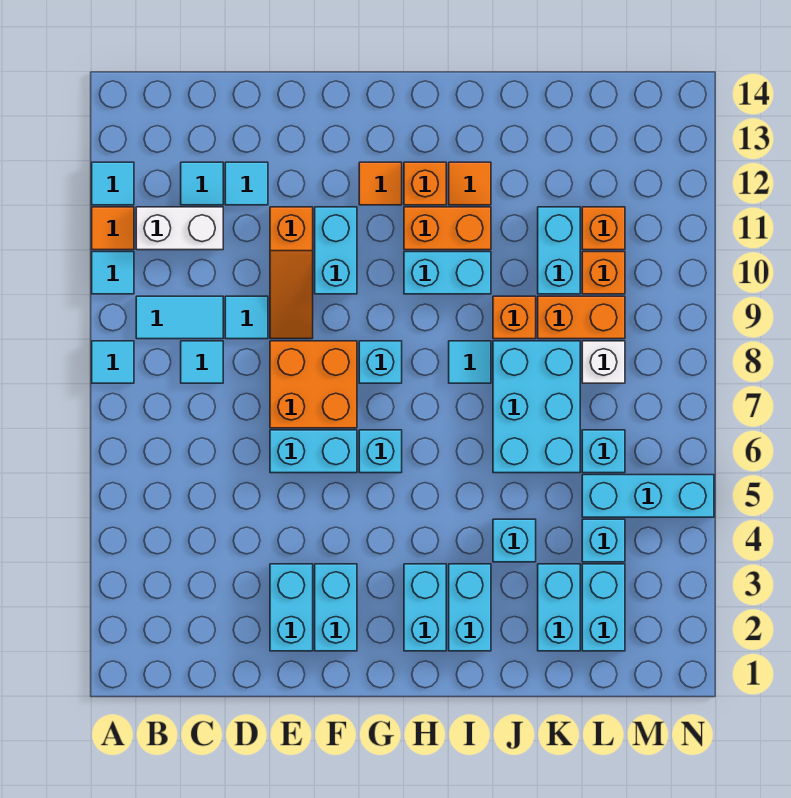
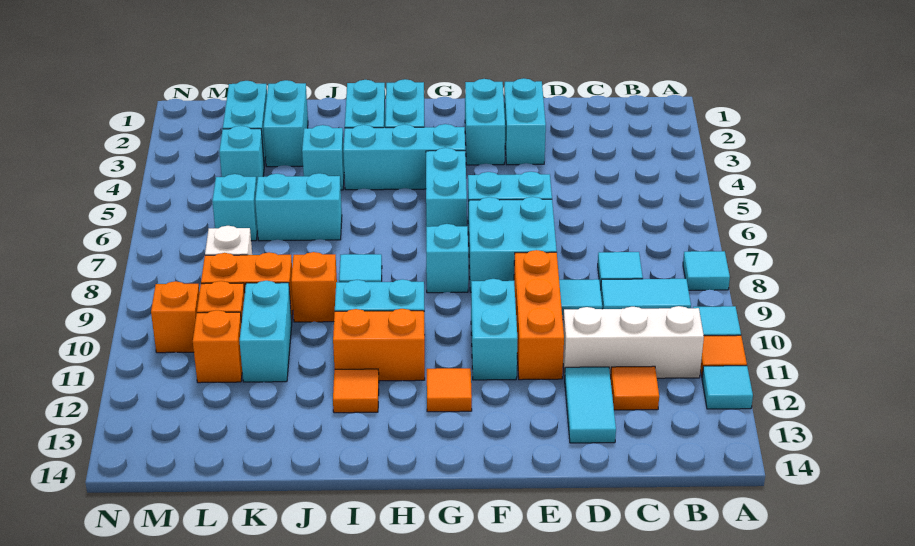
white 1x2 brick [136,207,223,250] -> white 1x3 brick [563,306,704,378]
cyan 1x1 tile [181,162,223,205] -> orange 1x1 tile [610,366,659,410]
cyan 1x1 tile [225,162,268,205] -> cyan 1x2 tile [564,367,616,443]
orange 2x2 brick [270,341,357,428] -> cyan 2x2 brick [469,197,557,292]
orange 1x3 slope [270,207,313,339] -> orange 1x3 brick [514,250,564,380]
cyan 1x1 brick [359,430,402,473] -> cyan 1x2 brick [426,148,467,227]
orange 1x1 brick [404,162,446,205] -> orange 1x1 brick moved to [151,281,200,353]
cyan 2x3 brick [493,341,580,473] -> cyan 1x2 brick [255,173,342,241]
cyan 1x3 brick [582,475,714,517] -> cyan 1x3 brick moved to [343,124,465,190]

